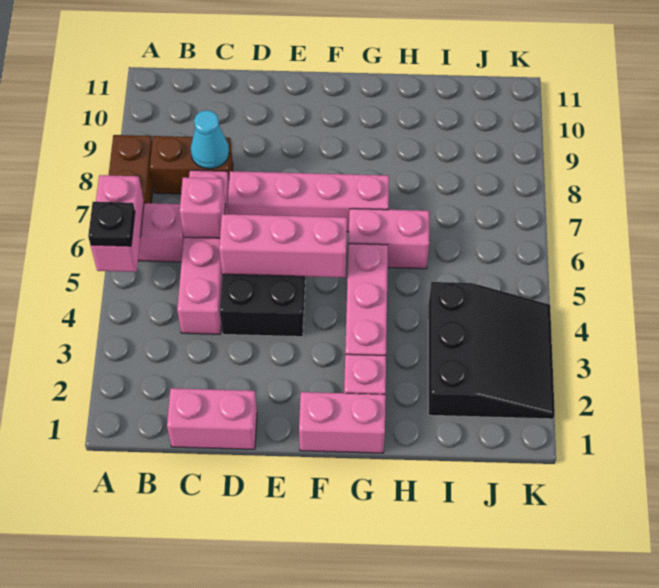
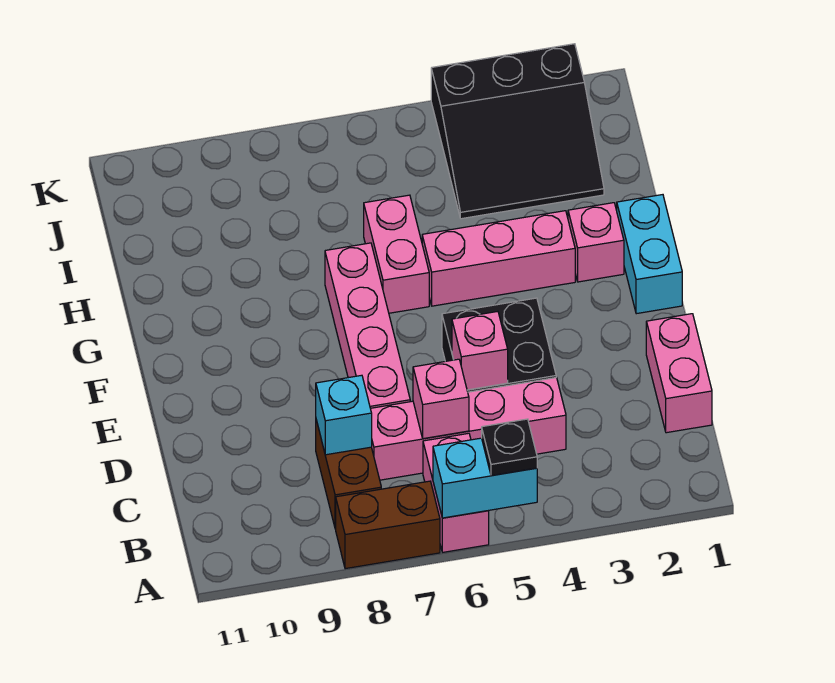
pink 1x2 brick [91,175,144,272] -> cyan 1x2 brick [433,438,537,518]
cyan 1x1 cone [191,110,229,169] -> cyan 1x1 brick [316,375,372,455]
pink 1x3 brick [219,214,347,278] -> pink 1x1 brick [452,311,508,390]
pink 1x2 brick [299,392,386,453] -> cyan 1x2 brick [617,195,682,314]
black 3x3 slope [428,282,555,419] -> black 3x3 slope turned to [431,44,604,219]

